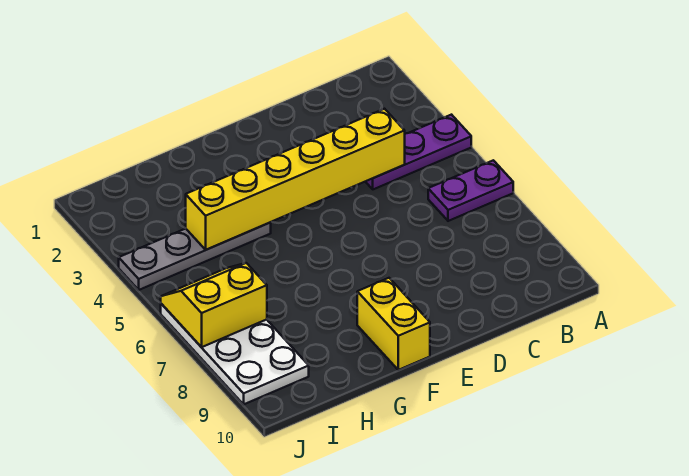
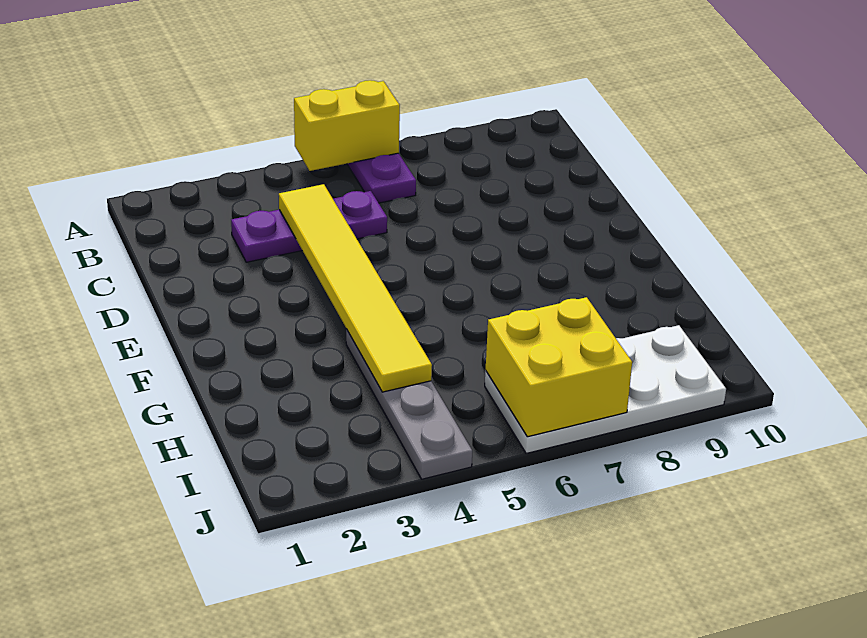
purple 1x3 plate [365,115,471,189] -> purple 1x3 plate turned to [231,191,387,262]
yellow 1x6 brick [186,109,405,250] -> yellow 1x6 tile [279,184,432,392]
yellow 1x2 brick [357,278,430,370] -> yellow 1x2 brick moved to [294,80,400,171]
yellow 2x2 slope [161,263,267,347] -> yellow 2x2 brick [486,297,632,437]

